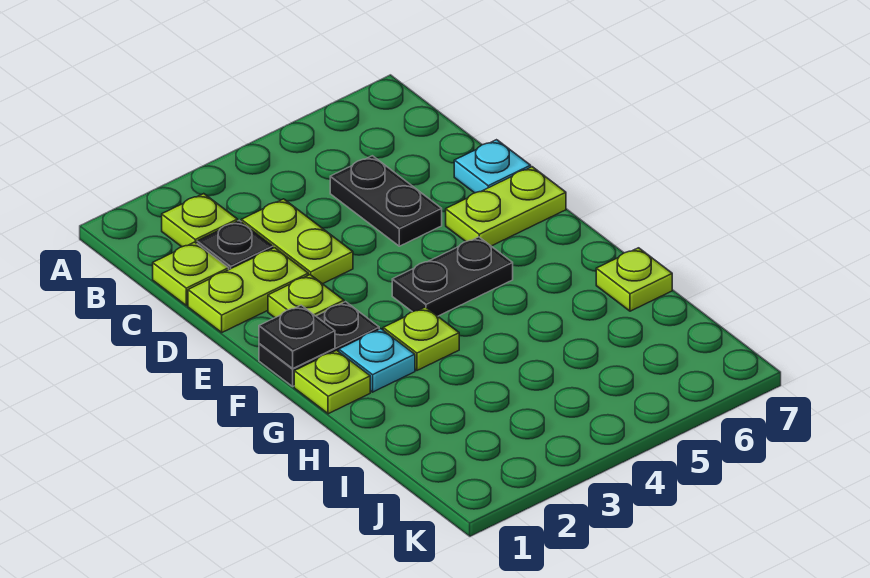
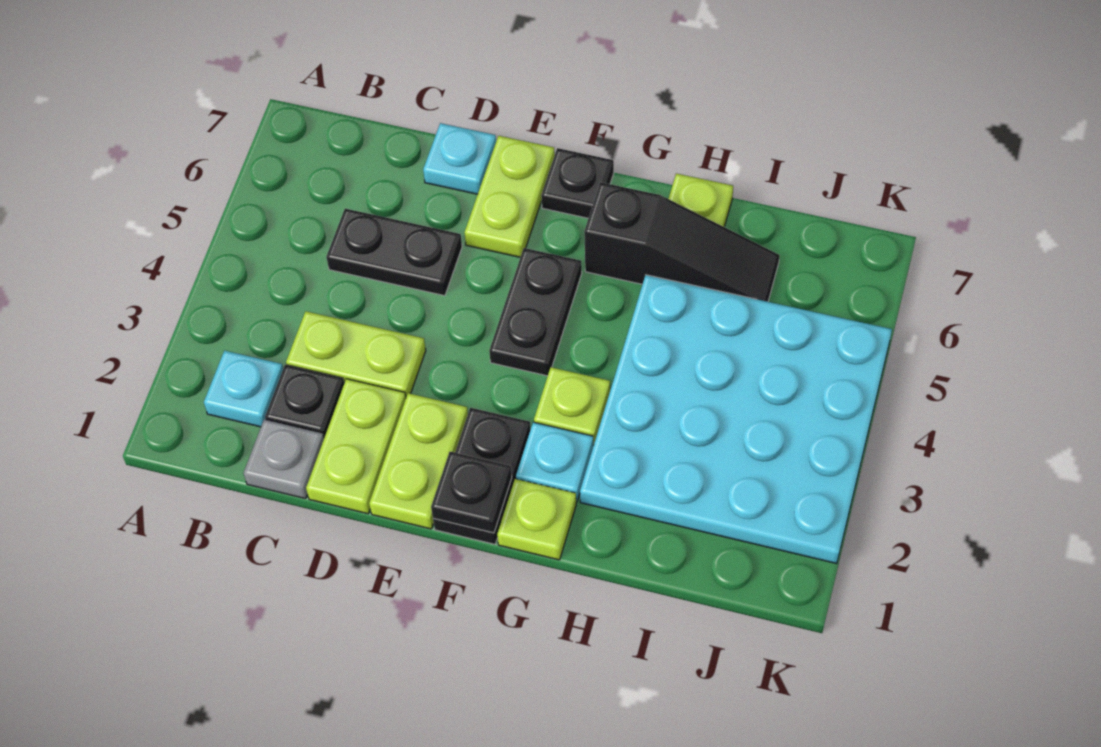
lime 1x1 plate [162,194,238,247] -> cyan 1x1 plate [204,351,283,427]
lime 1x1 plate [153,242,229,306] -> grey 1x1 plate [244,419,324,499]
lime 1x1 plate [268,275,344,318] -> lime 1x2 plate [369,393,468,529]
none -> black 1x1 plate [541,148,614,218]
none -> black 1x3 slope [584,182,780,302]
none -> cyan 4x4 plate [580,275,892,564]

